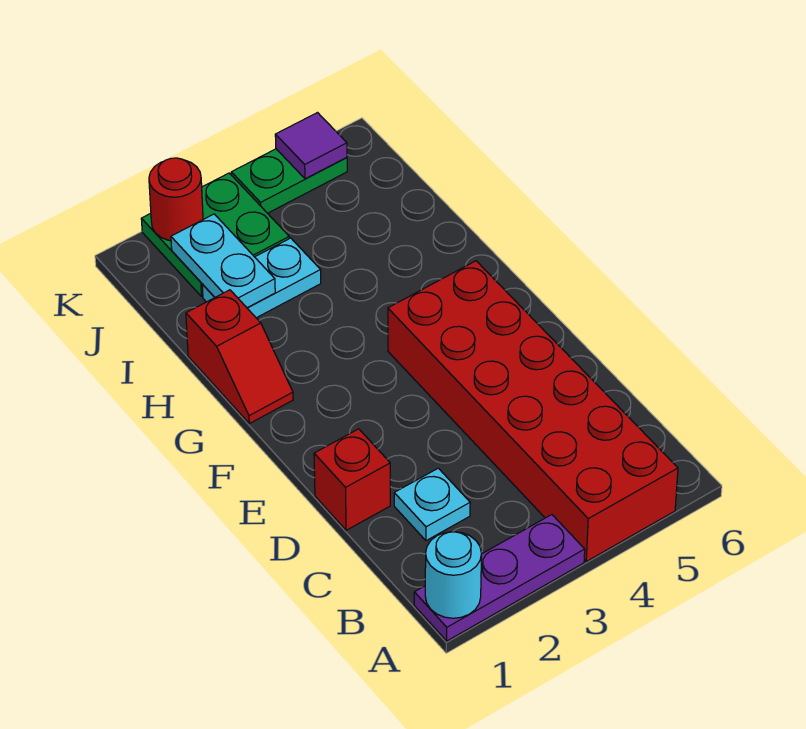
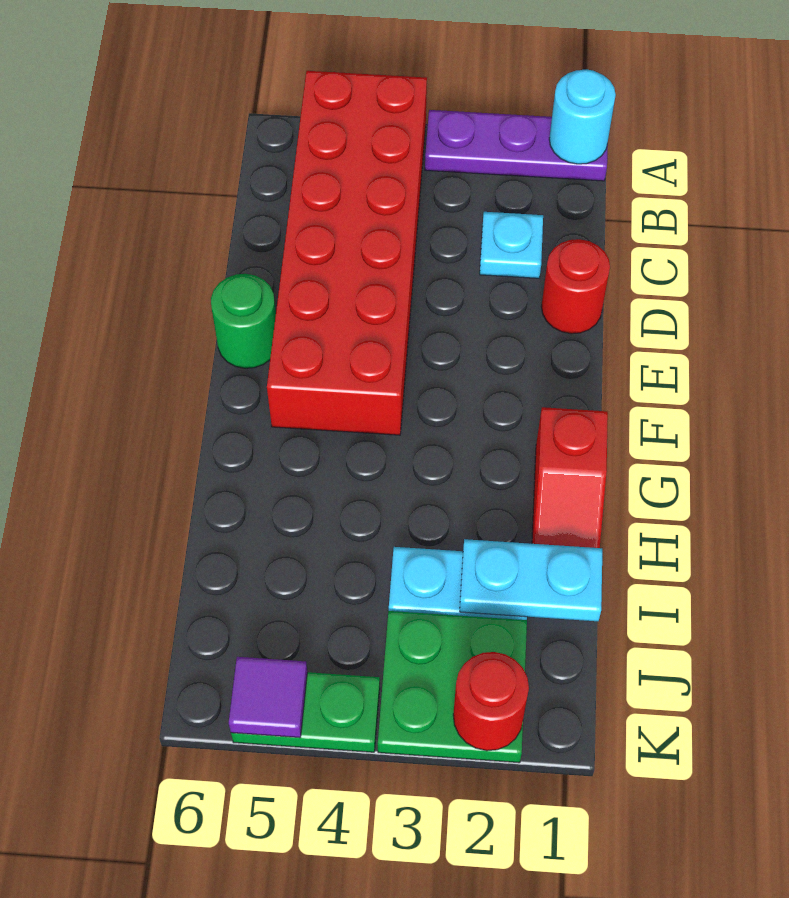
red 1x1 brick [314,429,390,530] -> red 1x1 round brick [541,239,610,334]
none -> green 1x1 round brick [211,274,276,368]
red 1x2 slope [186,290,293,424] -> red 1x2 slope turned to [532,407,608,548]
cyan 1x2 plate [171,214,275,308] -> cyan 1x2 plate turned to [460,539,602,621]

